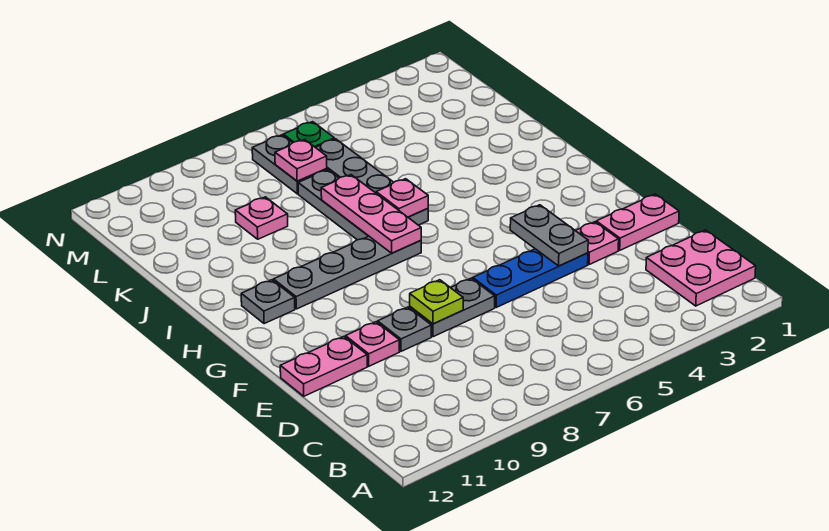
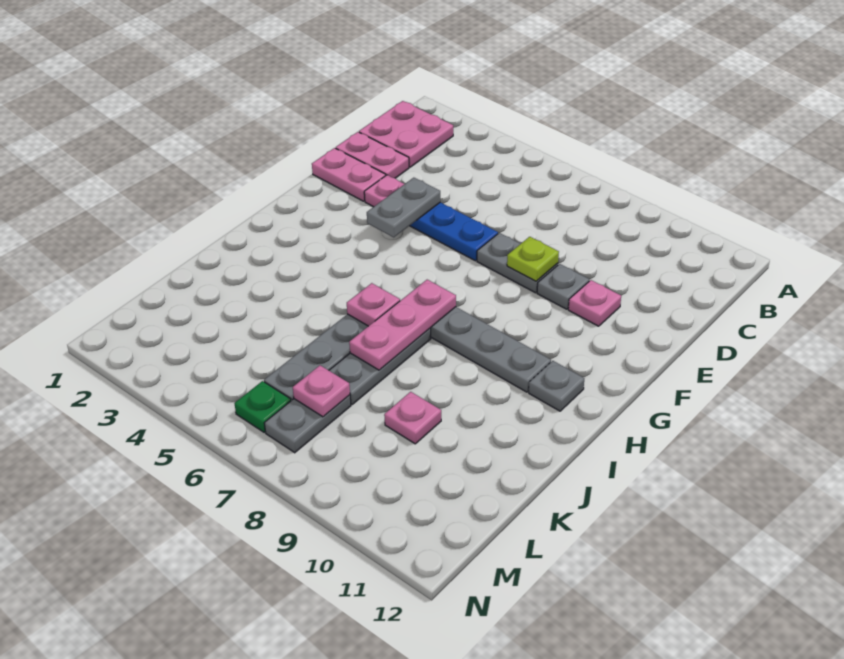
pink 1x2 plate [280,337,367,396] -> pink 1x2 plate moved to [336,132,409,178]

